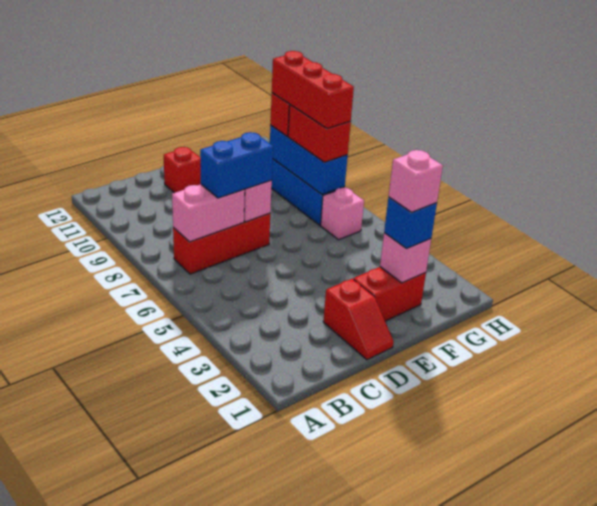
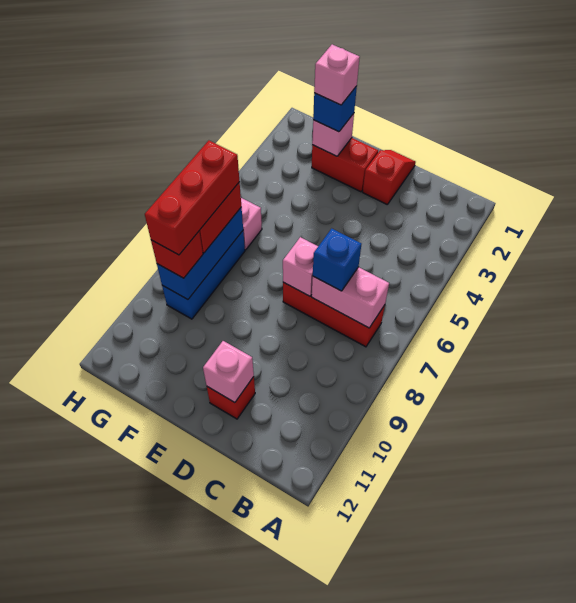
blue 1x2 brick [200,132,273,198] -> blue 1x1 brick [313,229,361,291]
none -> pink 1x1 brick [203,341,254,403]

